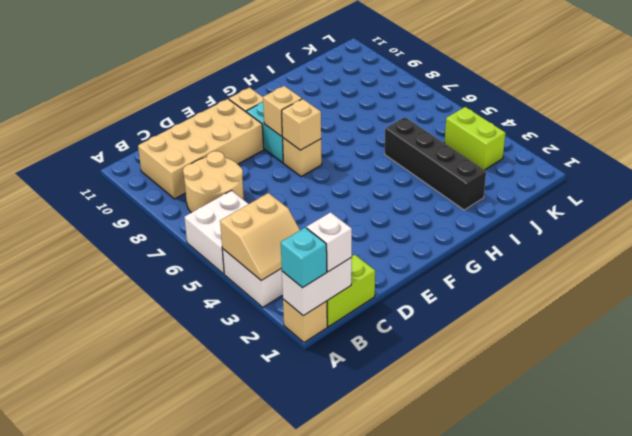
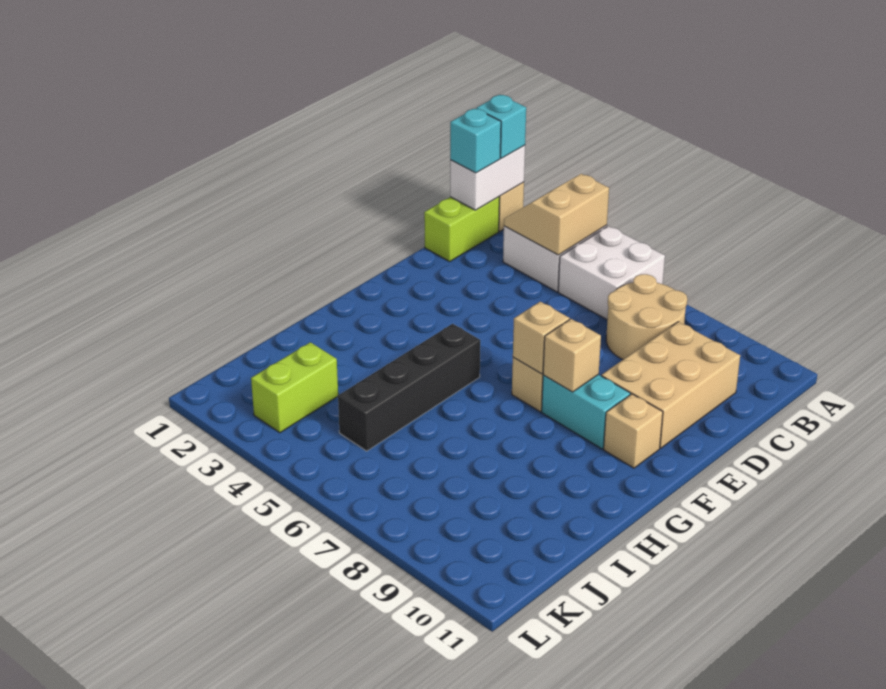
white 1x1 brick [307,212,352,272] -> cyan 1x1 brick [450,109,501,173]
tan 2x4 brick [138,99,264,199] -> tan 2x3 brick [601,322,740,448]
black 1x4 brick [385,117,486,210] -> black 1x4 brick turned to [338,324,480,451]
lime 1x2 brick [445,107,505,170] -> lime 1x2 brick turned to [251,342,338,433]

